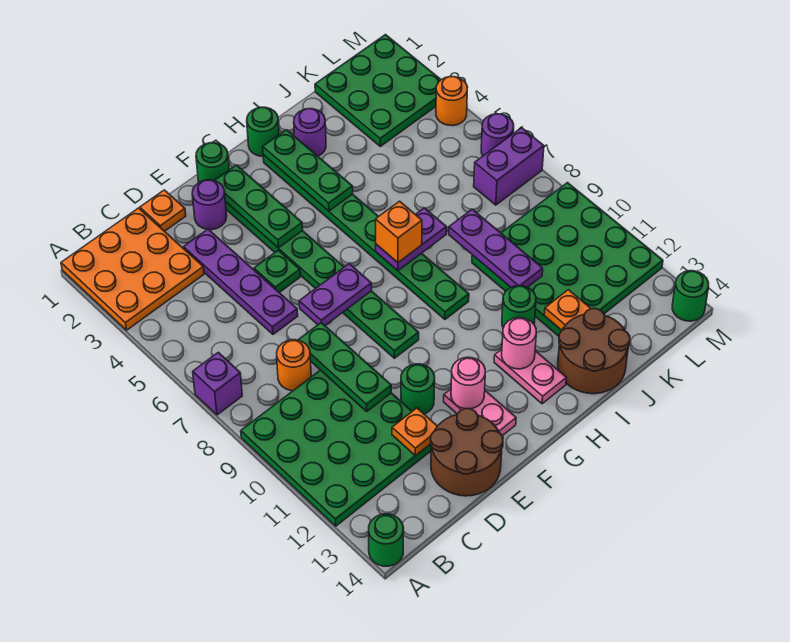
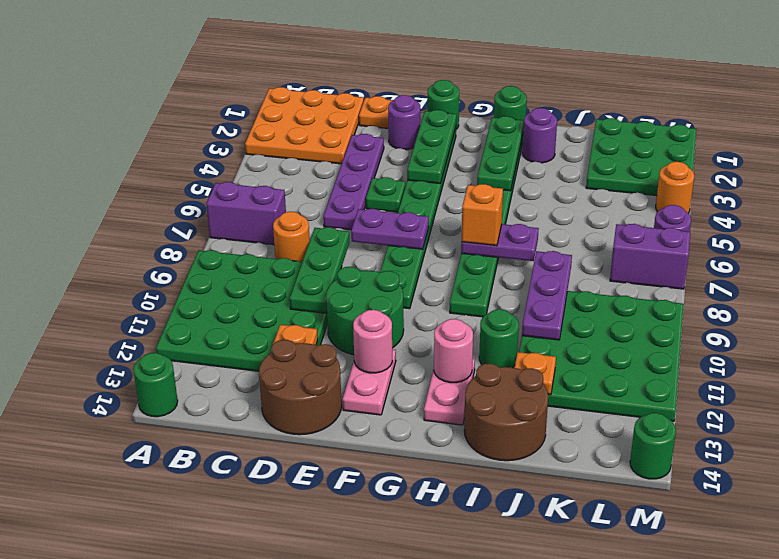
purple 1x1 brick [193,352,242,415] -> purple 1x2 brick [206,182,286,245]
green 1x1 round brick [401,364,435,414] -> green 2x2 round brick [326,267,404,355]

